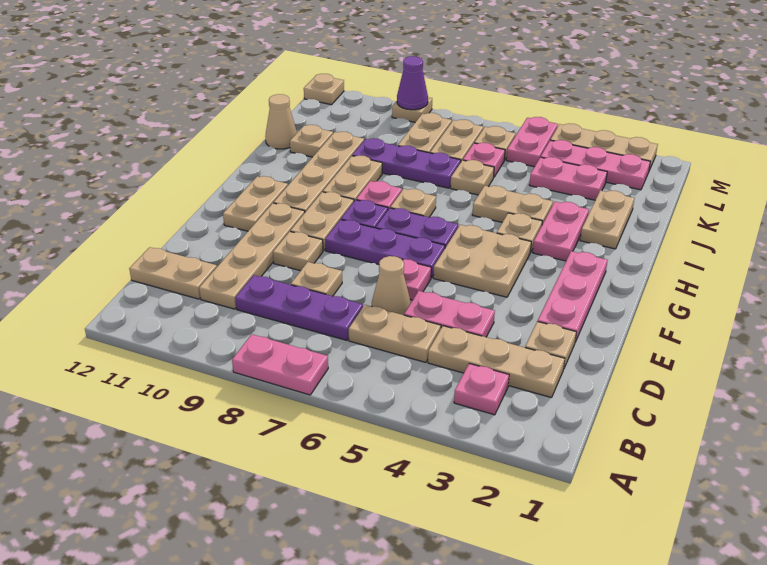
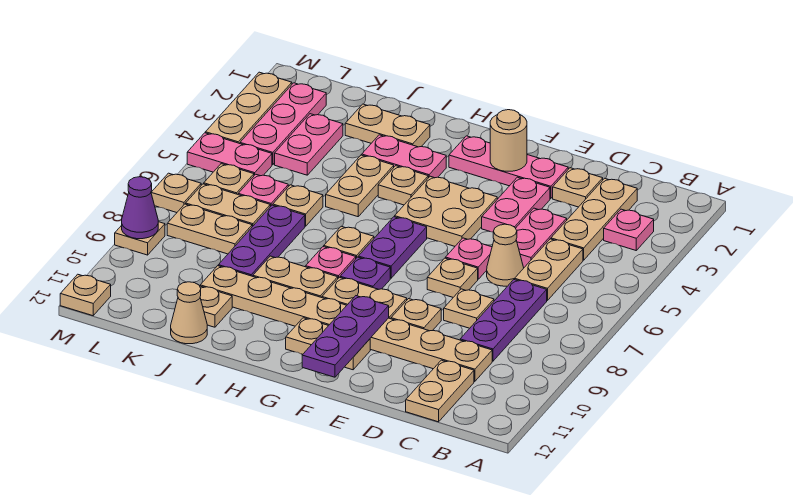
pink 1x2 plate [232,334,328,395] -> pink 1x2 plate moved to [482,177,550,232]
none -> tan 1x1 plate [427,258,478,297]
none -> tan 1x1 round brick [490,110,527,171]
purple 1x3 plate [325,220,445,278] -> purple 1x3 plate moved to [302,296,389,377]
none -> tan 1x1 plate [151,173,201,213]

